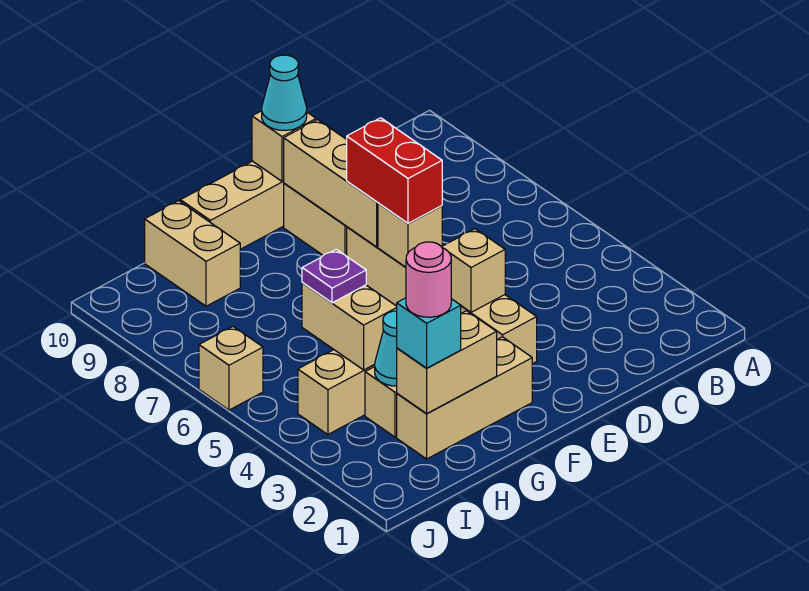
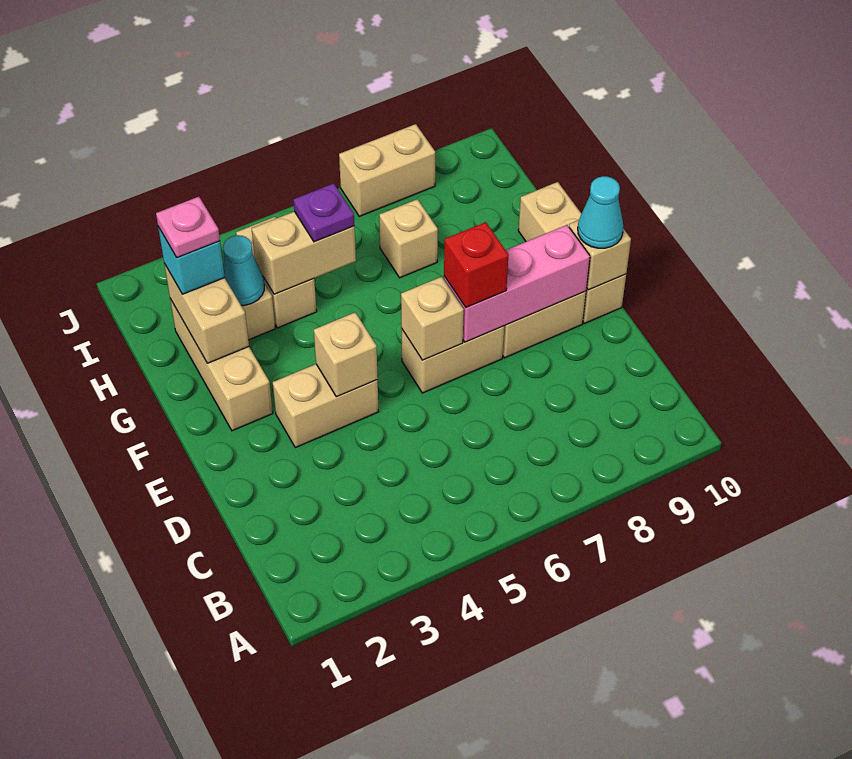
red 1x2 brick [347,118,442,223] -> red 1x1 brick [444,222,508,308]
tan 1x3 brick [284,120,378,247] -> pink 1x3 brick [444,225,590,342]
pink 1x1 round brick [406,242,451,317] -> pink 1x1 plate [156,197,220,258]
tan 1x2 brick [145,201,240,306] -> tan 1x2 brick moved to [339,124,435,216]
tan 1x1 brick [199,327,263,410] -> tan 1x1 brick moved to [379,199,438,278]

